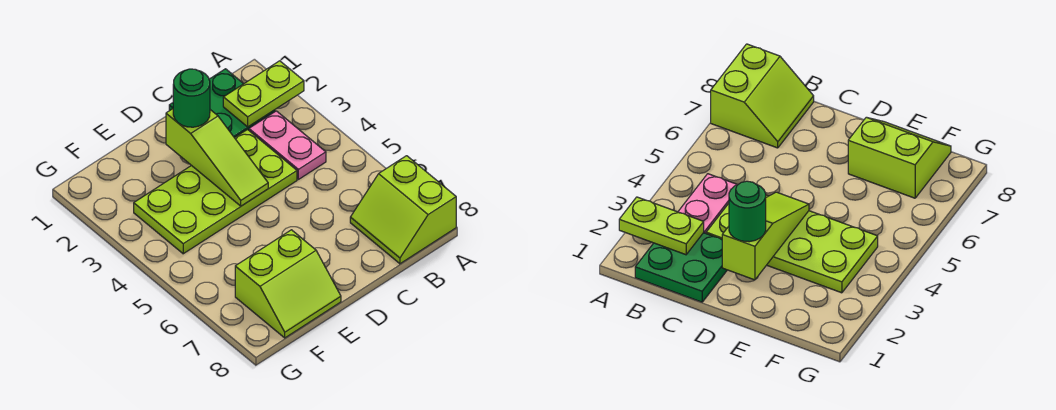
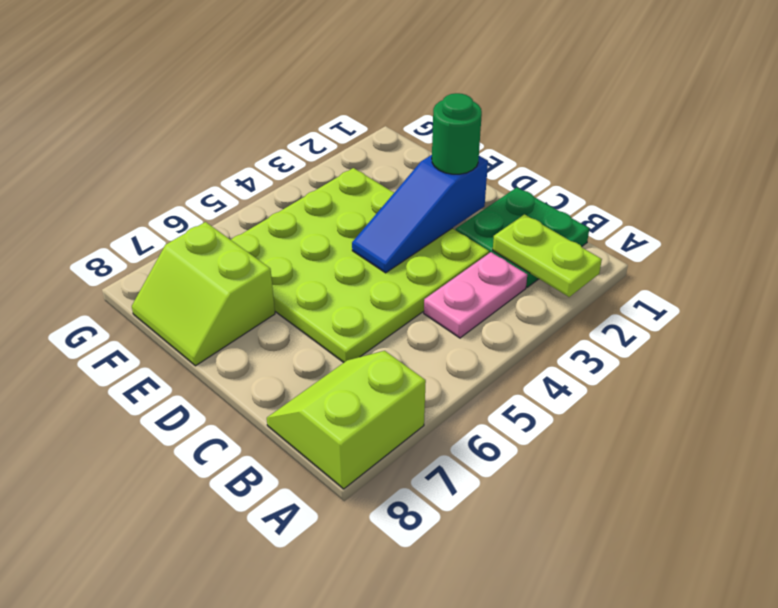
lime 2x4 plate [134,130,297,254] -> lime 4x4 plate [231,168,489,362]
lime 1x3 slope [166,109,268,206] -> blue 1x3 slope [352,155,488,273]

